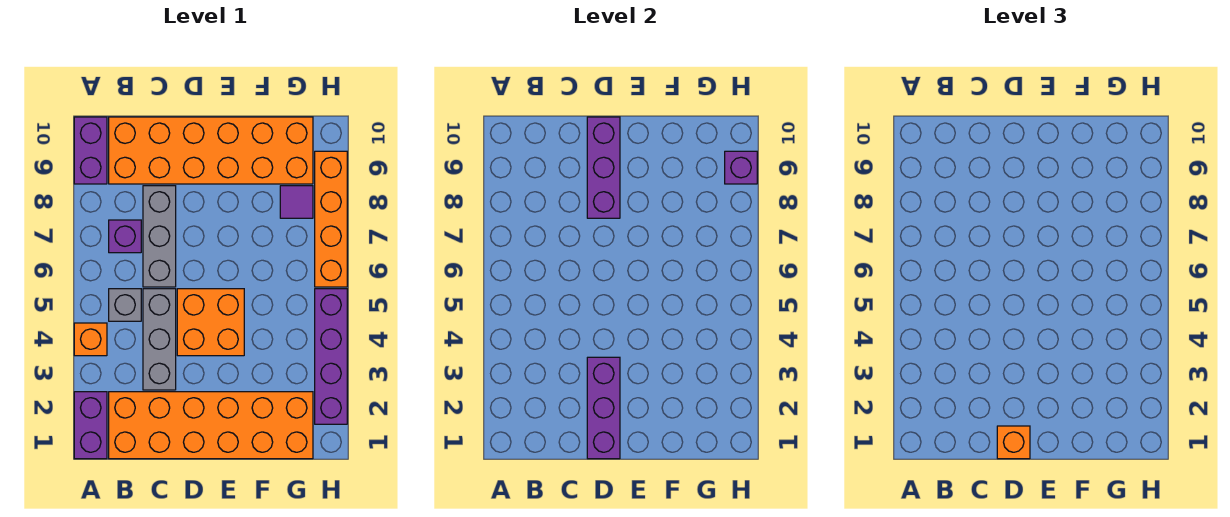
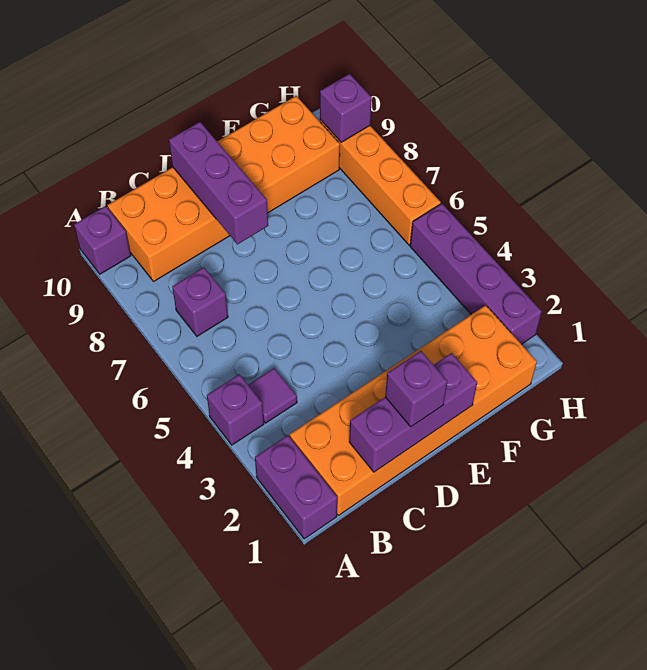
orange 1x1 brick [74,323,107,356] -> purple 1x1 brick [207,374,264,445]
purple 1x2 brick [74,117,107,184] -> purple 1x1 brick [74,206,131,274]
grey 1x1 brick [109,289,141,321] -> none
grey 1x3 brick [143,289,176,390] -> none
grey 1x3 brick [143,186,176,287] -> none
purple 1x3 brick [587,357,620,459] -> purple 1x3 brick turned to [349,353,477,472]
orange 1x1 brick [997,426,1030,459] -> purple 1x1 brick [385,351,447,427]
orange 2x2 brick [177,289,244,356] -> none
purple 1x1 tile [280,186,313,218] -> purple 1x1 tile moved to [248,368,297,423]

